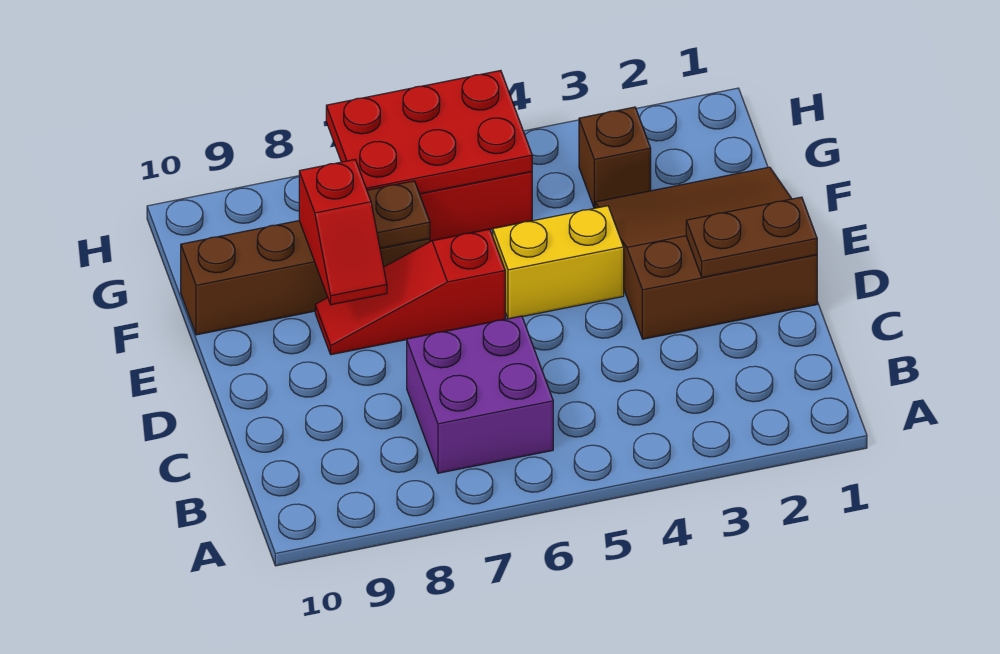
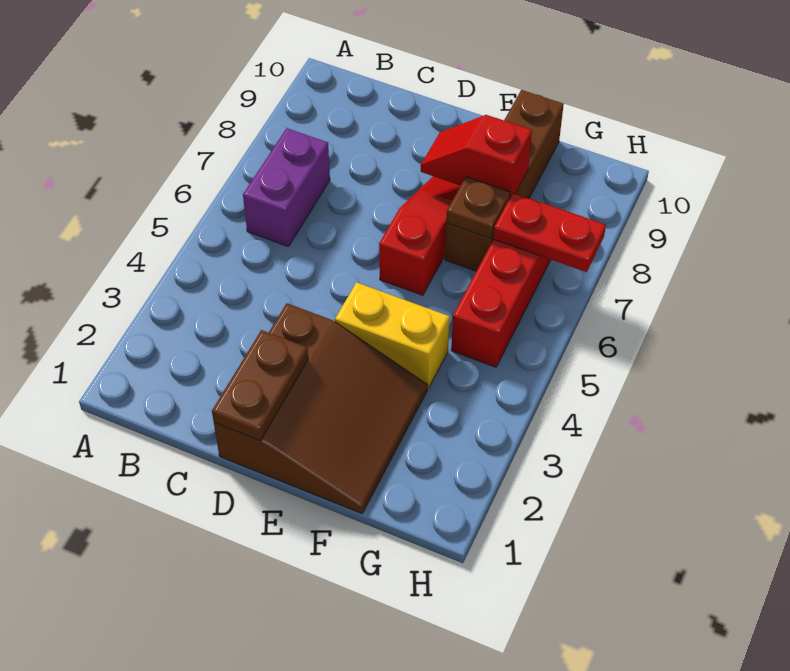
purple 2x2 brick [407,316,553,473] -> purple 1x2 brick [243,128,330,247]
yellow 1x2 brick [493,206,624,319] -> yellow 1x2 brick turned to [335,282,450,389]
brown 1x1 brick [579,107,651,208] -> none
red 2x3 plate [326,70,532,194] -> red 1x2 plate [493,193,606,272]

